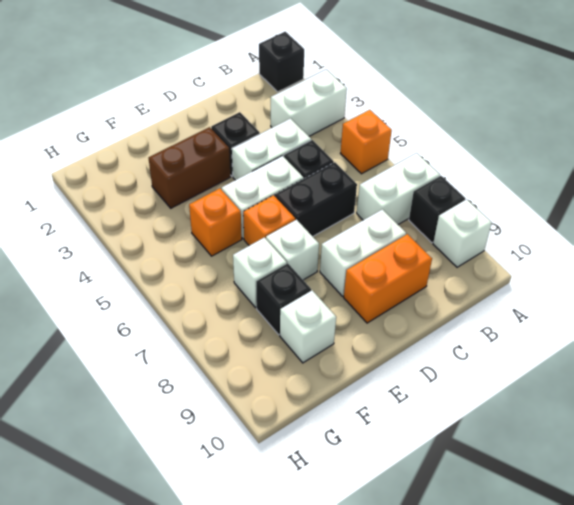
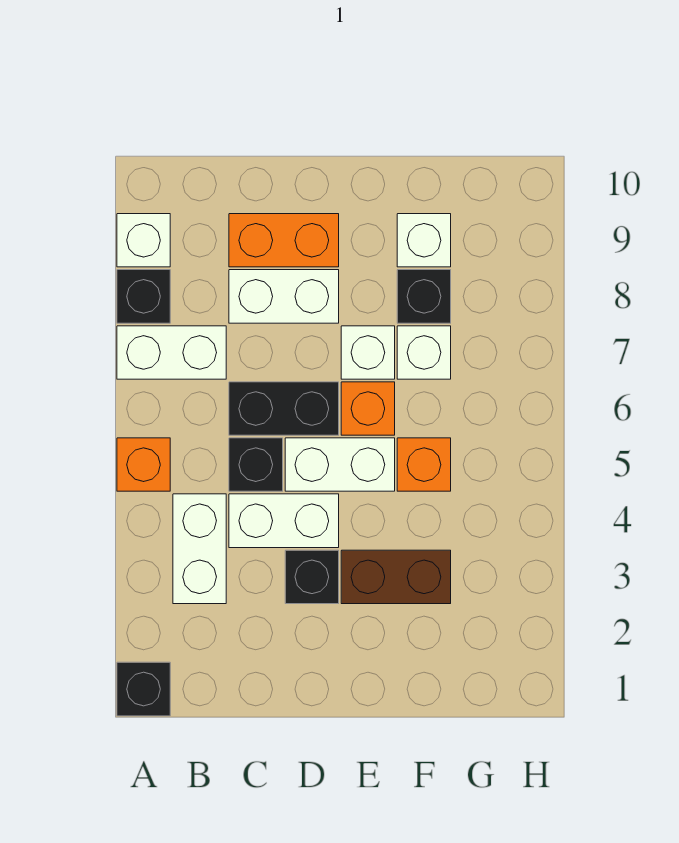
white 1x2 brick [271,70,347,136] -> white 1x2 brick turned to [173,494,226,604]

